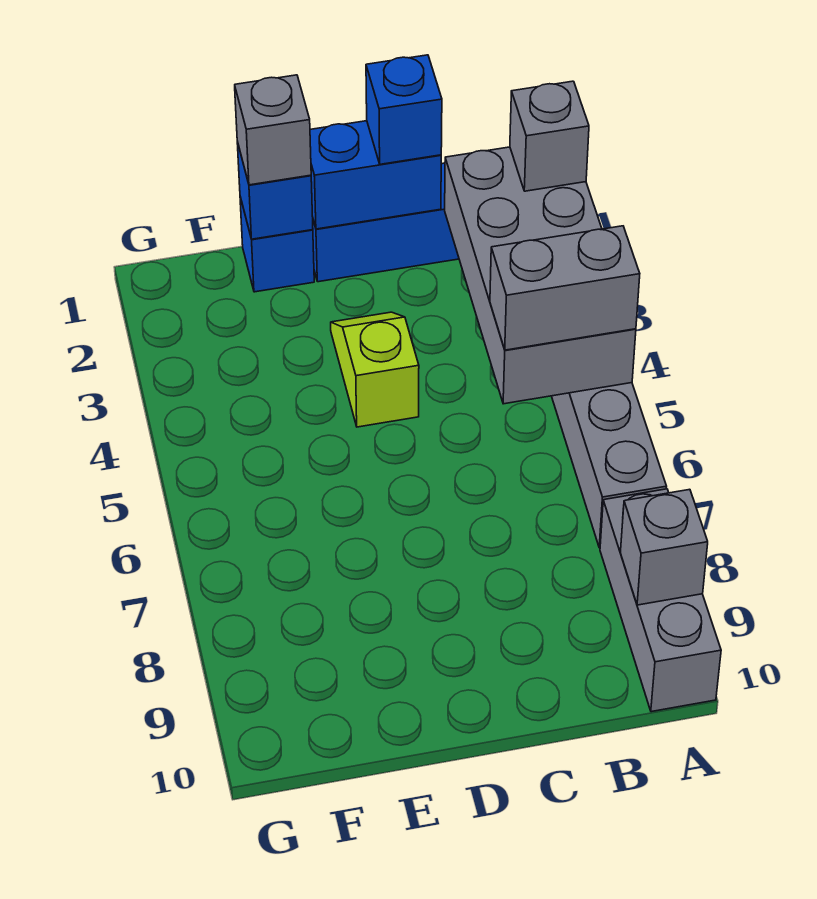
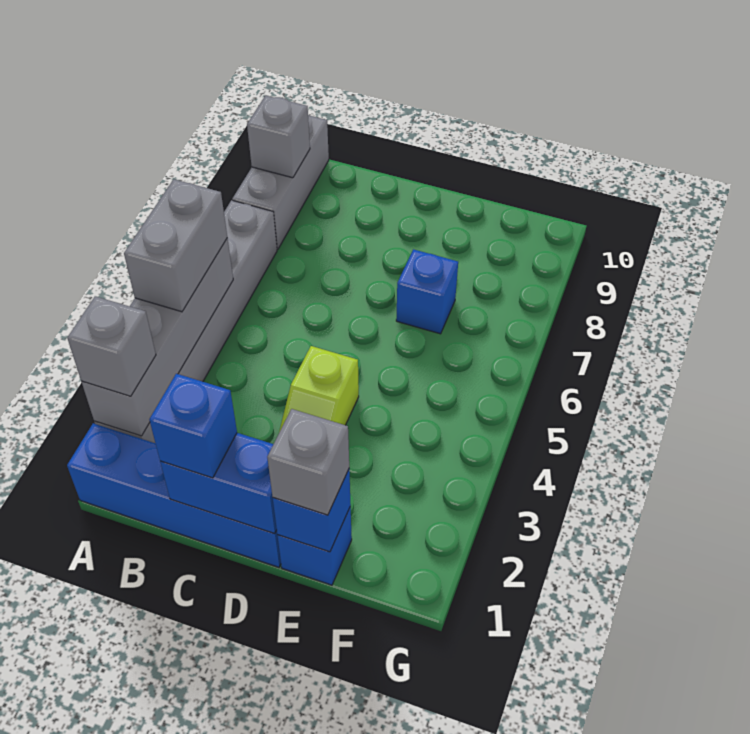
grey 2x4 brick [445,147,636,404] -> grey 1x4 brick [81,238,233,436]
grey 1x2 brick [490,226,640,350] -> grey 1x2 brick turned to [124,179,227,312]
none -> blue 1x1 brick [396,249,458,334]

